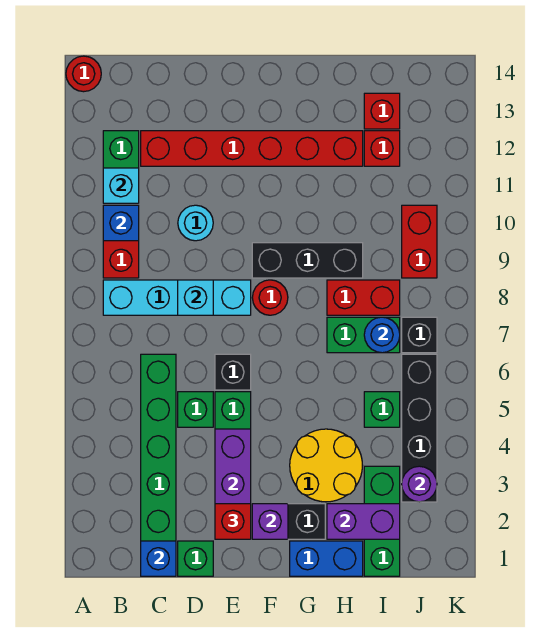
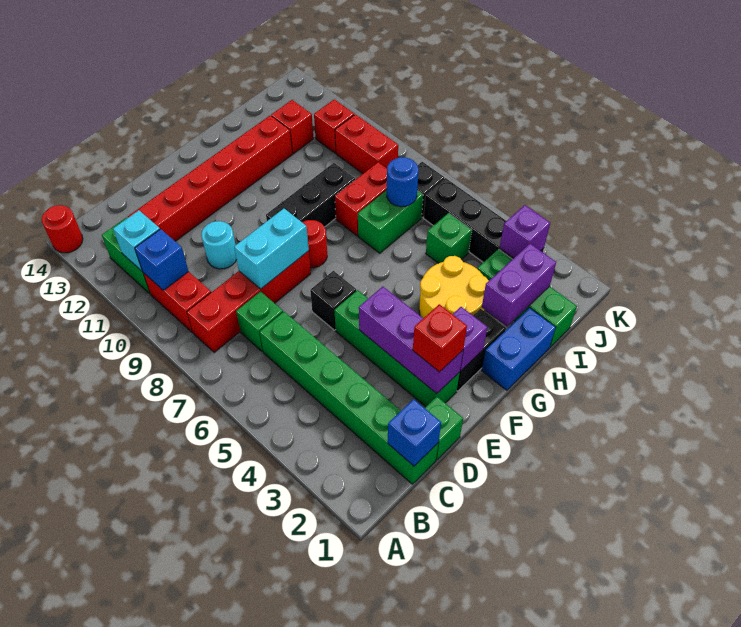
cyan 1x4 brick [103,280,251,315] -> red 1x4 brick [187,251,311,352]
green 1x1 brick [178,392,213,427] -> green 1x1 brick moved to [236,292,283,352]
cyan 1x1 brick [178,280,213,315] -> cyan 1x2 brick [234,209,309,289]
red 1x1 brick [364,93,400,129] -> red 1x1 brick moved to [314,99,354,153]
purple 1x1 round brick [402,466,437,502] -> purple 1x1 brick [500,205,550,258]

